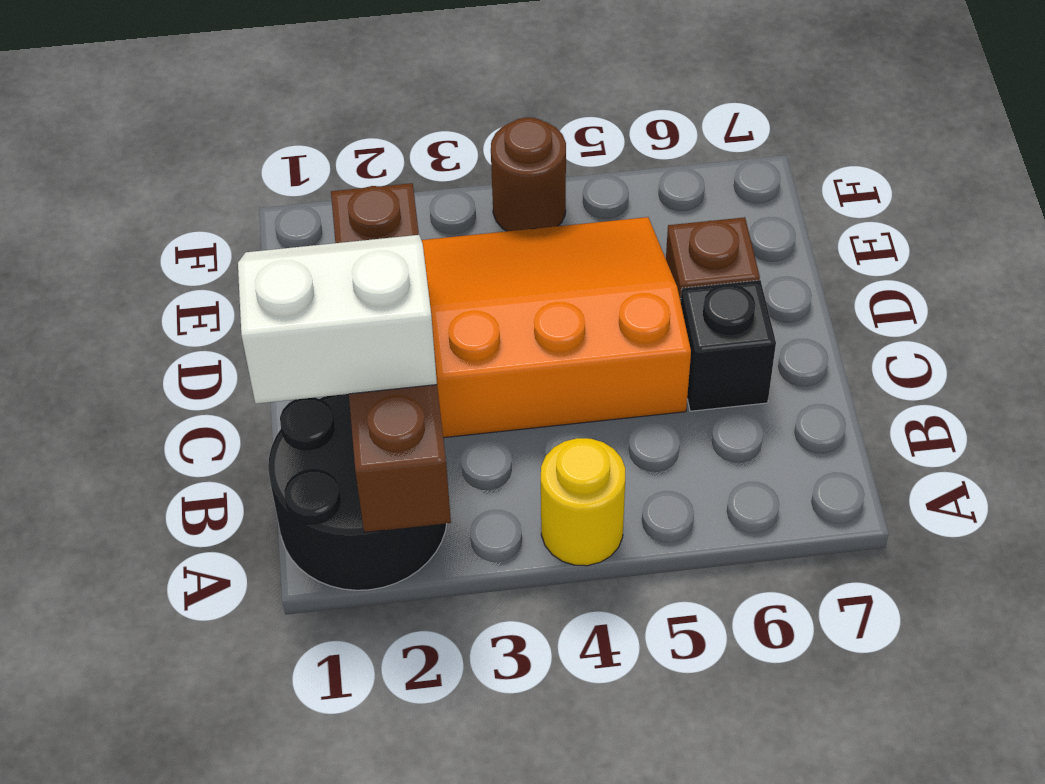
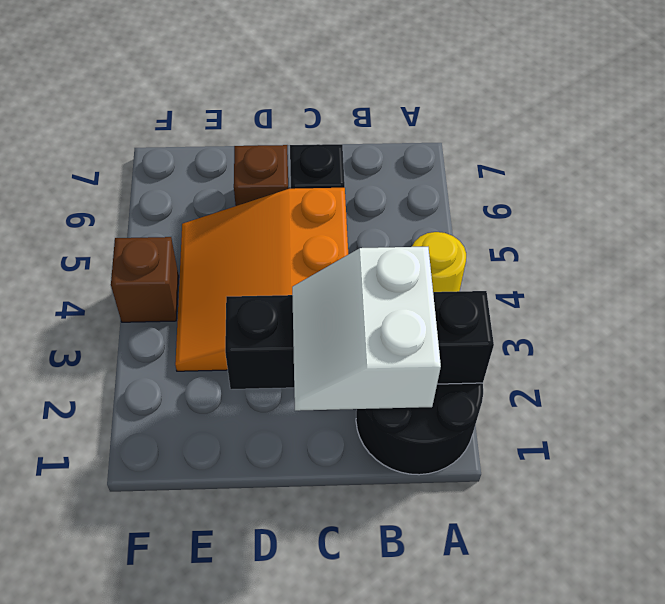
brown 1x4 brick [331,183,451,532] -> black 1x4 brick [225,291,494,389]
brown 1x1 round brick [491,118,566,231] -> brown 1x1 brick [111,237,179,322]

